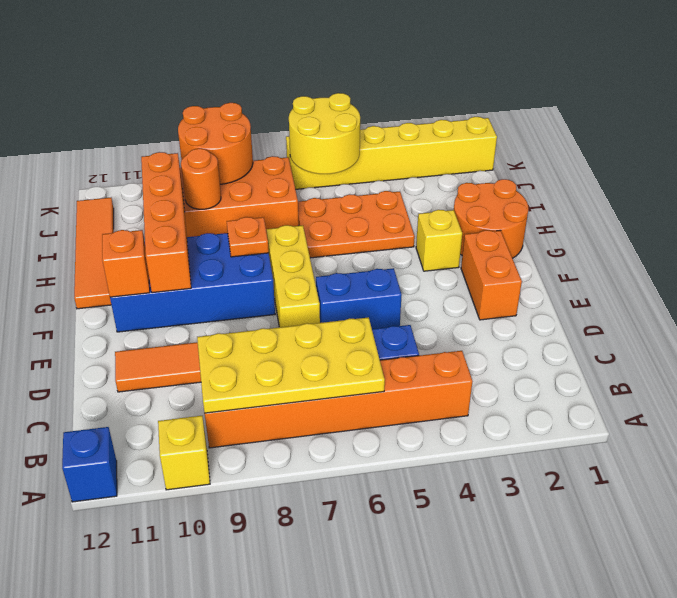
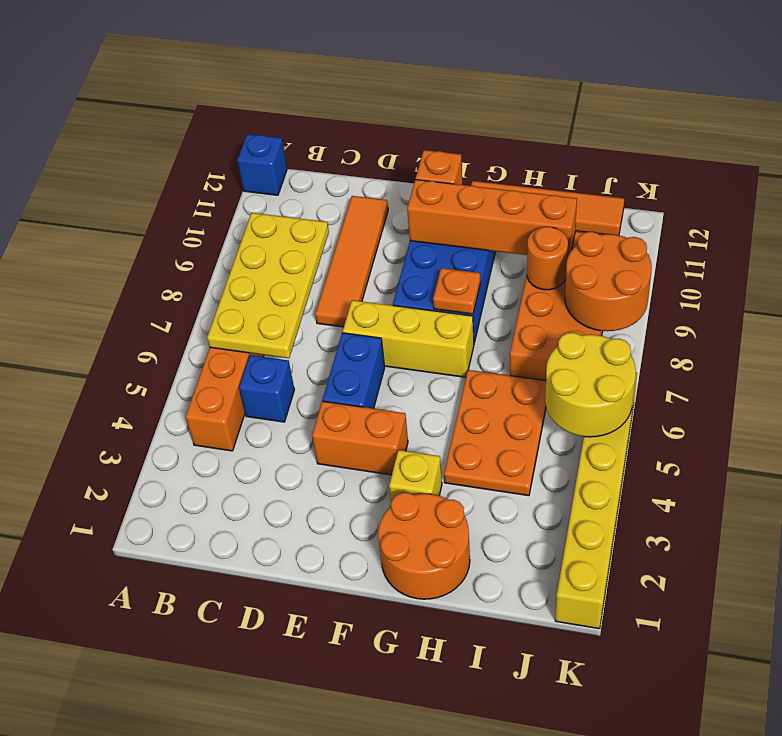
yellow 1x1 brick [158,416,210,490] -> none
orange 1x2 brick [461,230,522,320] -> orange 1x2 brick moved to [312,401,408,475]

